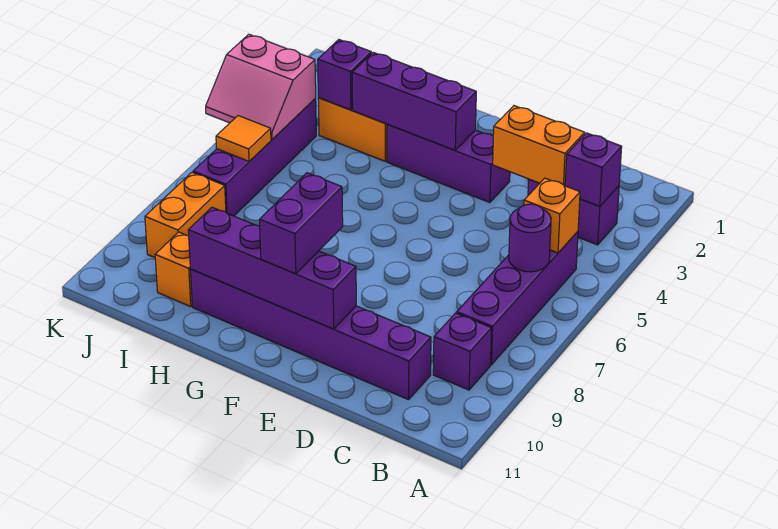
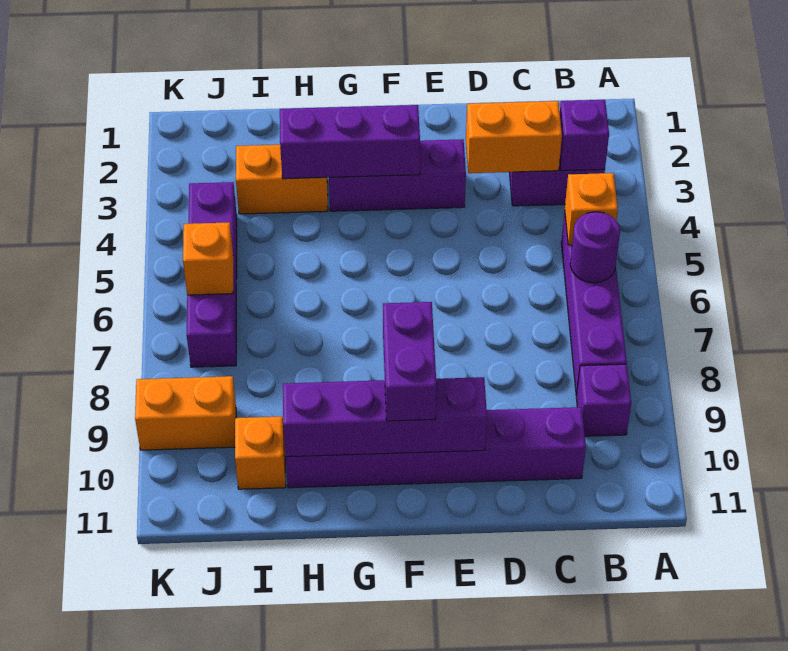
purple 1x1 brick [318,40,371,110] -> none
pink 2x2 slope [206,34,316,140] -> none
orange 1x1 tile [216,116,271,161] -> orange 1x1 brick [183,222,233,295]
orange 1x2 brick [145,172,226,258] -> orange 1x2 brick turned to [135,376,236,450]

